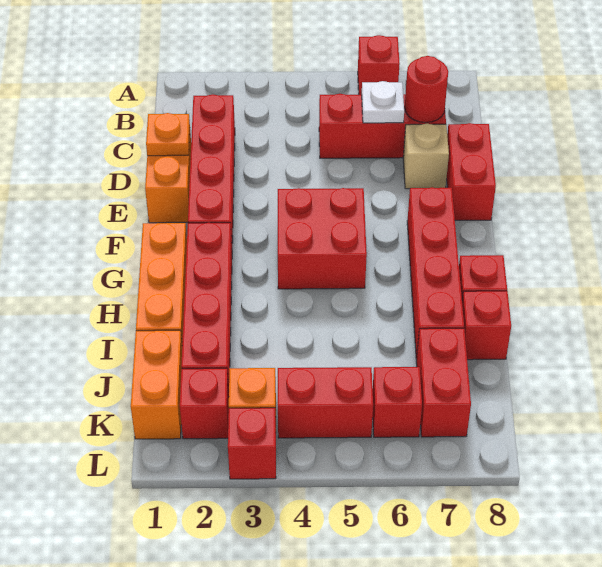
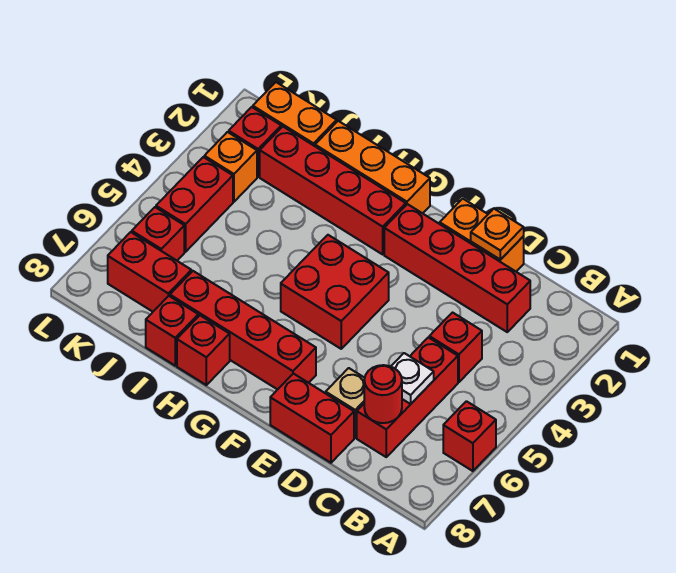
red 1x1 brick [228,408,276,479] -> red 1x1 brick moved to [429,313,482,382]

